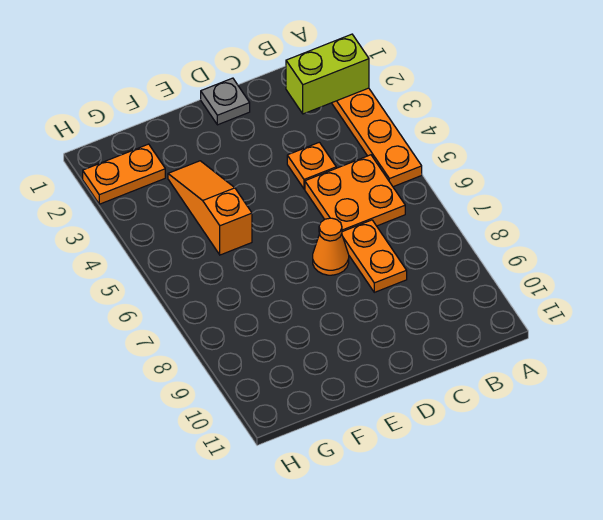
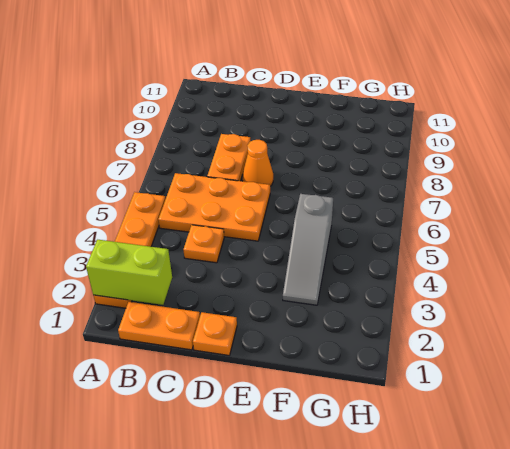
orange 2x2 plate [305,155,405,232] -> orange 2x3 plate [158,173,270,241]
grey 1x1 plate [201,78,250,125] -> orange 1x1 plate [193,312,237,355]
orange 1x3 slope [168,161,252,255] -> grey 1x3 slope [283,194,333,305]
orange 1x2 plate [83,144,165,204] -> orange 1x2 plate moved to [118,302,200,350]

